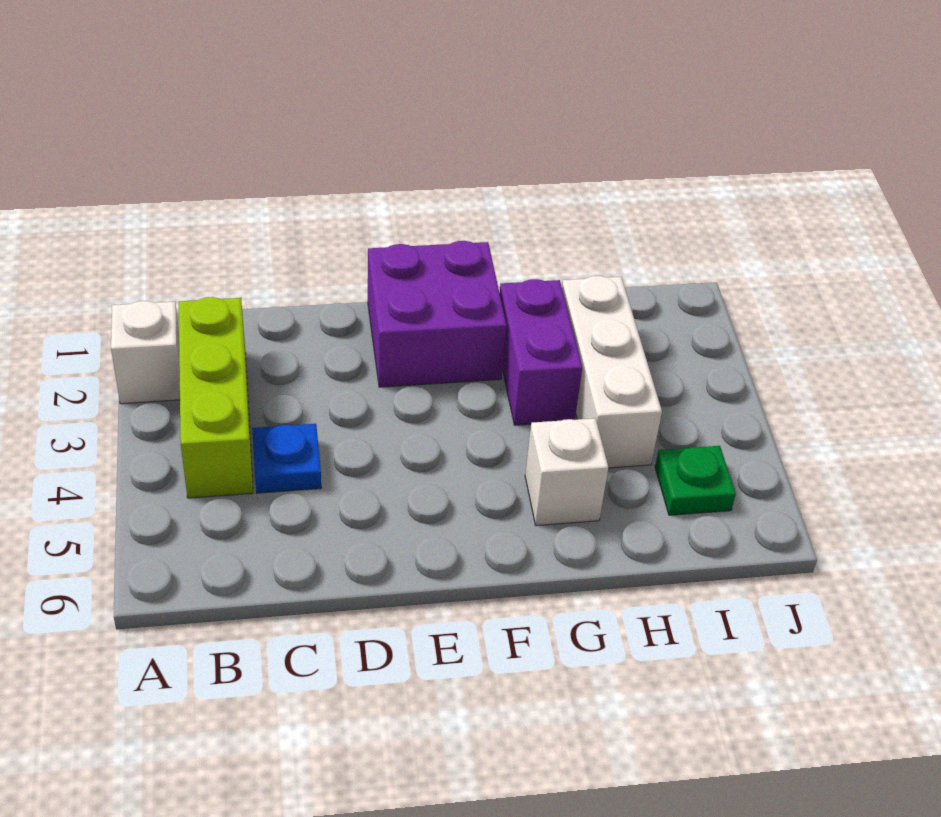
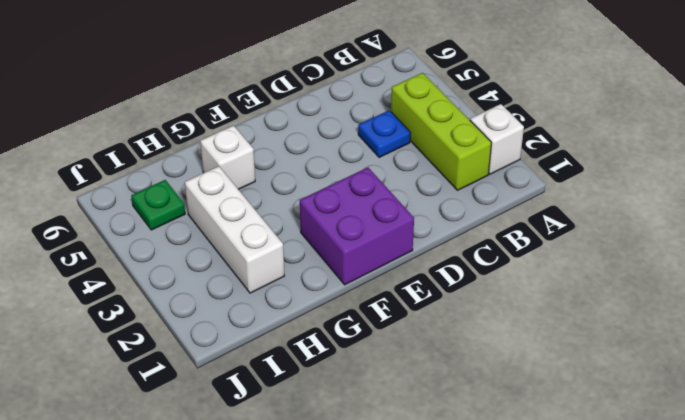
purple 1x2 brick [500,279,582,425] -> none

